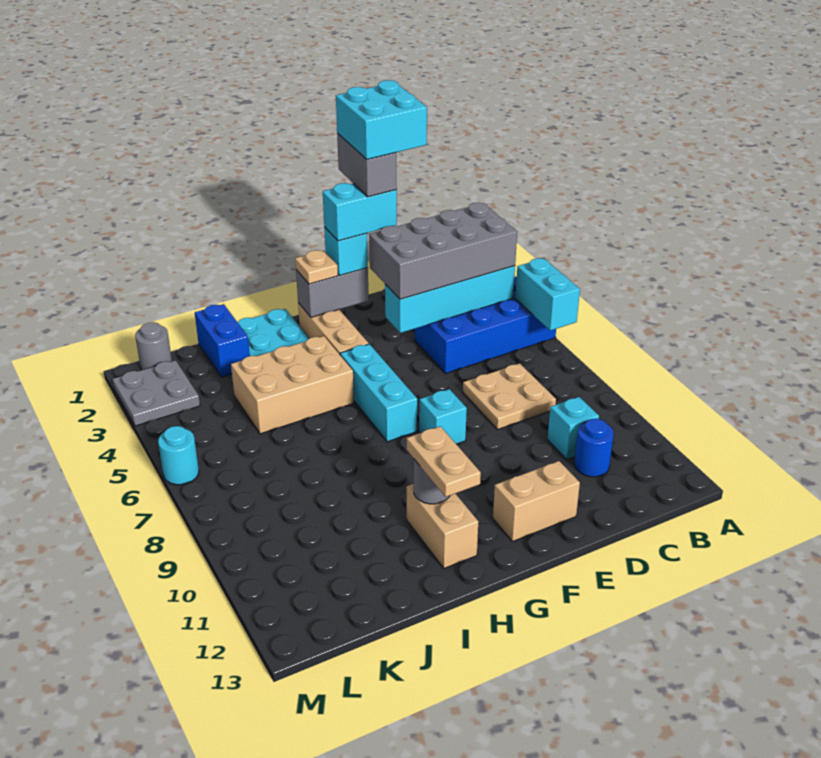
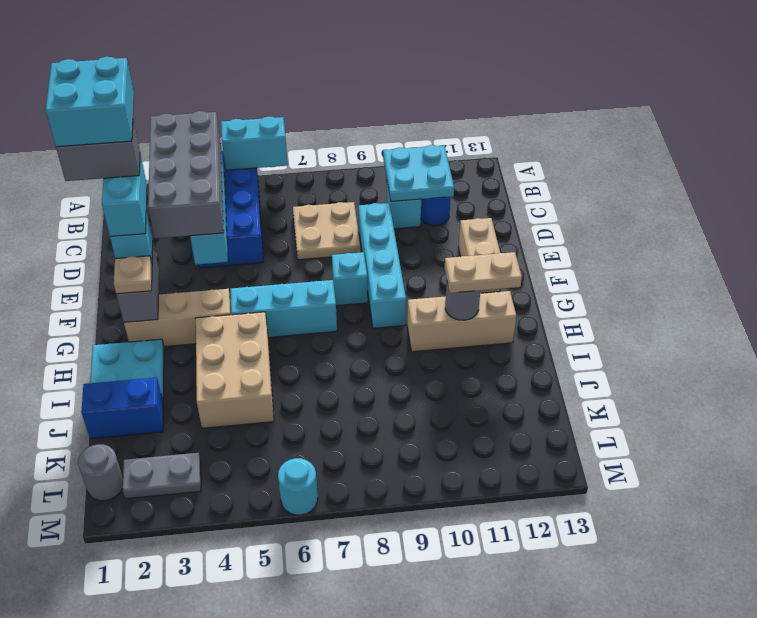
none -> cyan 2x2 plate [383,145,454,201]
none -> cyan 1x4 brick [359,203,406,328]
tan 1x2 brick [407,484,478,568] -> tan 1x3 brick [407,291,516,352]
grey 2x2 plate [113,360,200,426] -> grey 1x2 plate [123,453,201,499]

